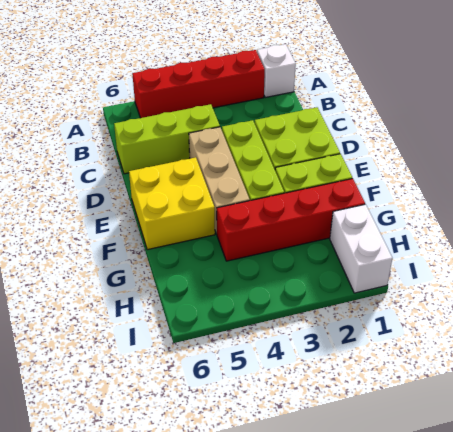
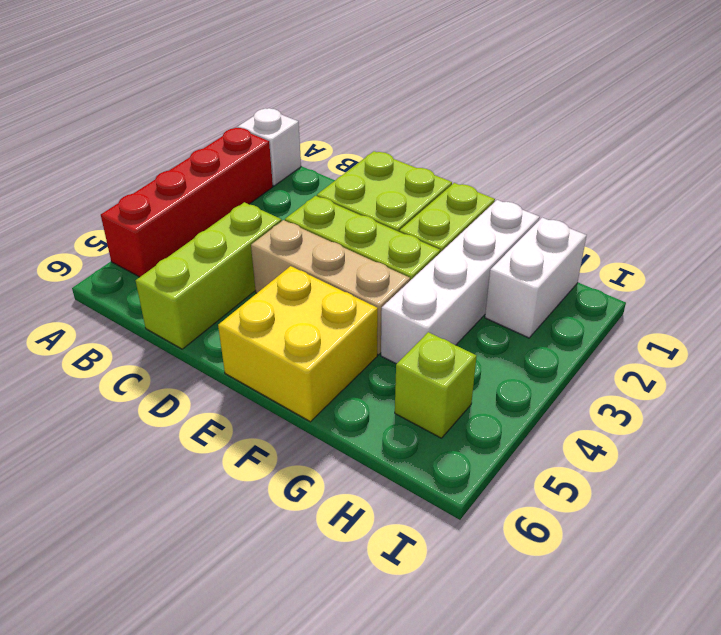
red 1x4 brick [217,179,365,261] -> white 1x4 brick [381,200,540,364]
white 1x2 brick [330,204,392,293] -> white 1x2 brick turned to [485,218,587,338]
none -> lime 1x1 brick [395,332,476,438]

